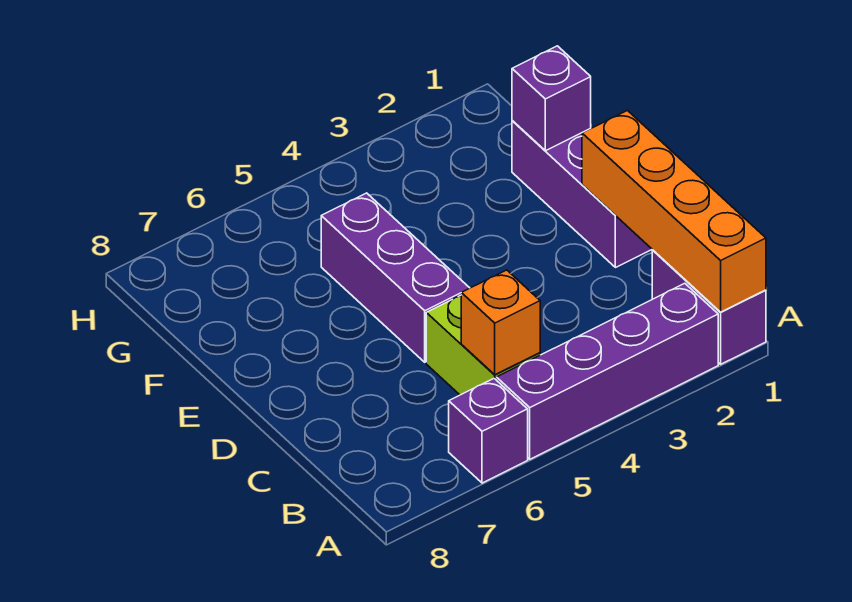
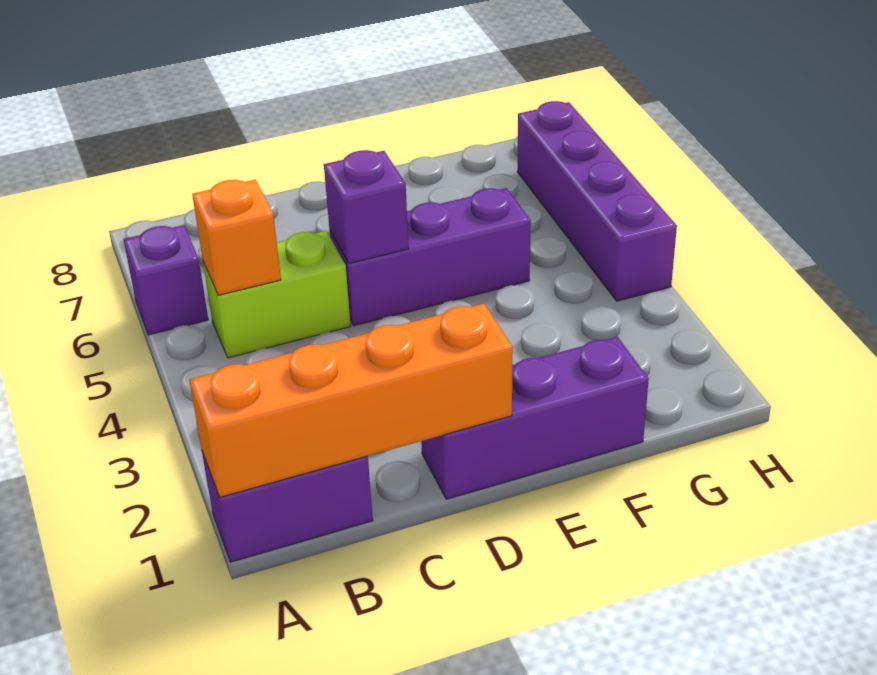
purple 1x4 brick [496,283,718,459] -> purple 1x4 brick moved to [517,101,677,301]
purple 1x1 brick [512,46,591,151] -> purple 1x1 brick moved to [324,150,409,263]

